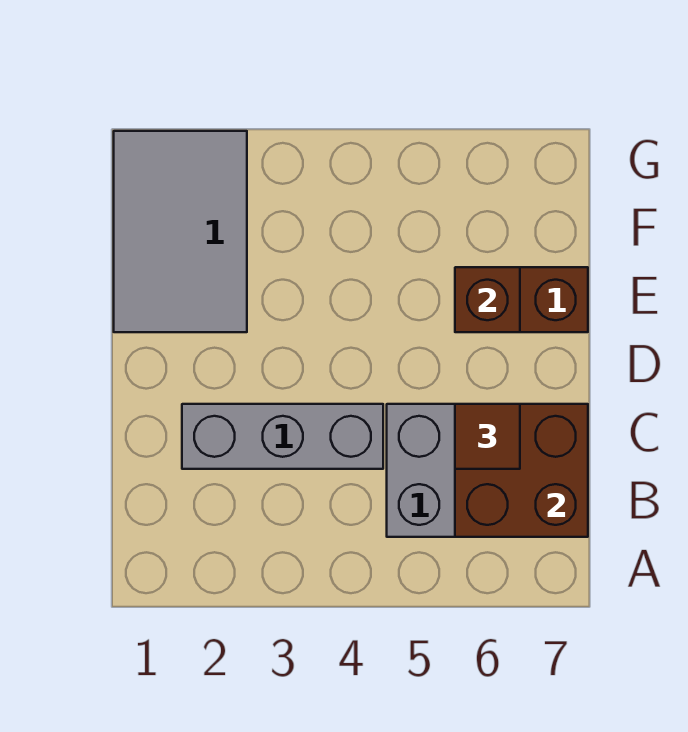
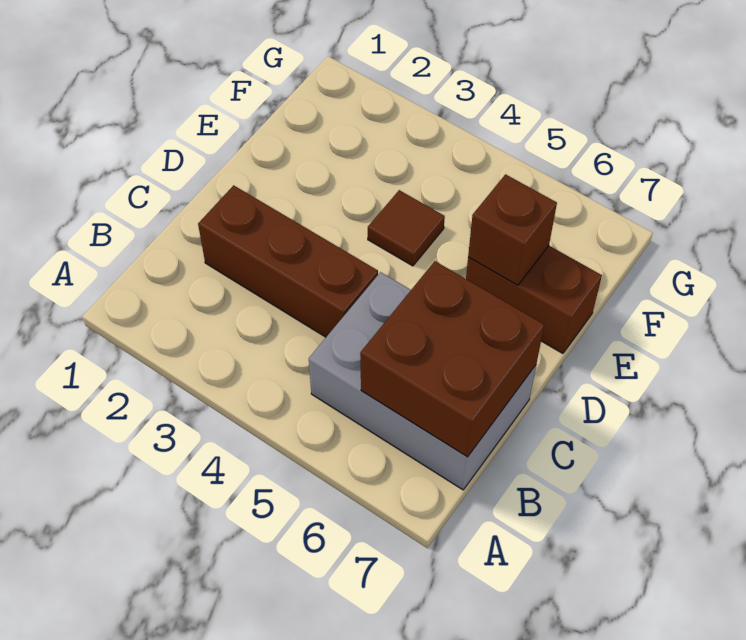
grey 1x3 brick [182,404,383,469] -> brown 1x3 brick [198,185,378,337]
brown 1x1 tile [455,404,520,469] -> brown 1x1 tile moved to [368,190,445,266]
grey 2x3 tile [114,131,247,332] -> none

